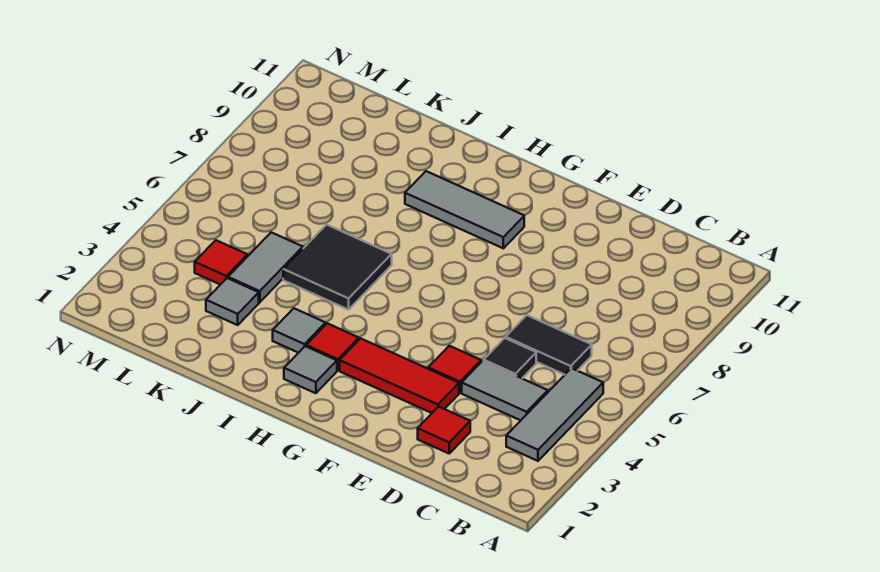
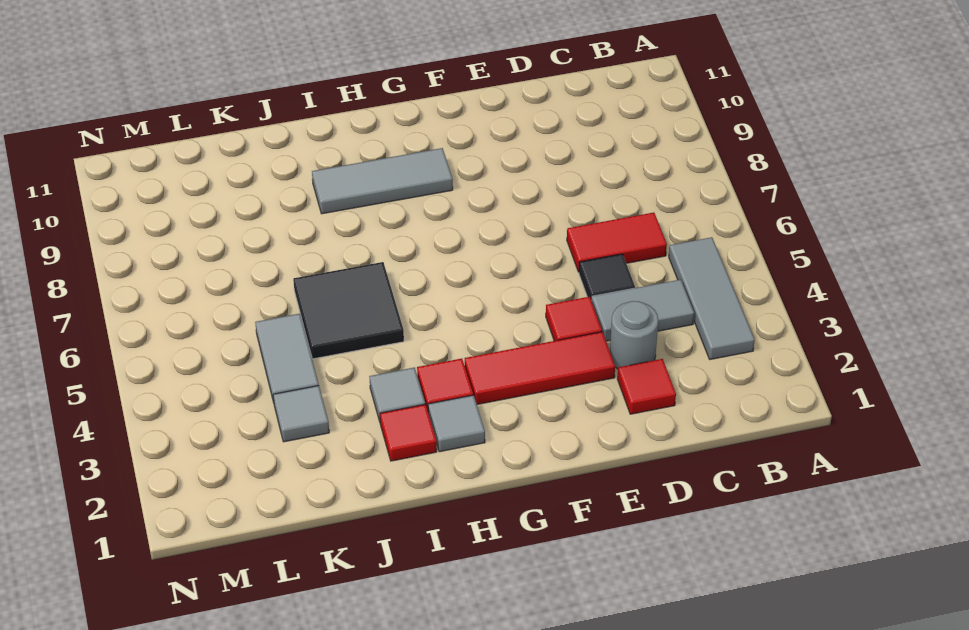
black 1x2 tile [506,315,592,375] -> red 1x2 tile [567,213,667,272]
none -> grey 1x1 round brick [610,301,658,369]
red 1x1 tile [195,240,247,285] -> red 1x1 tile moved to [380,404,437,461]

